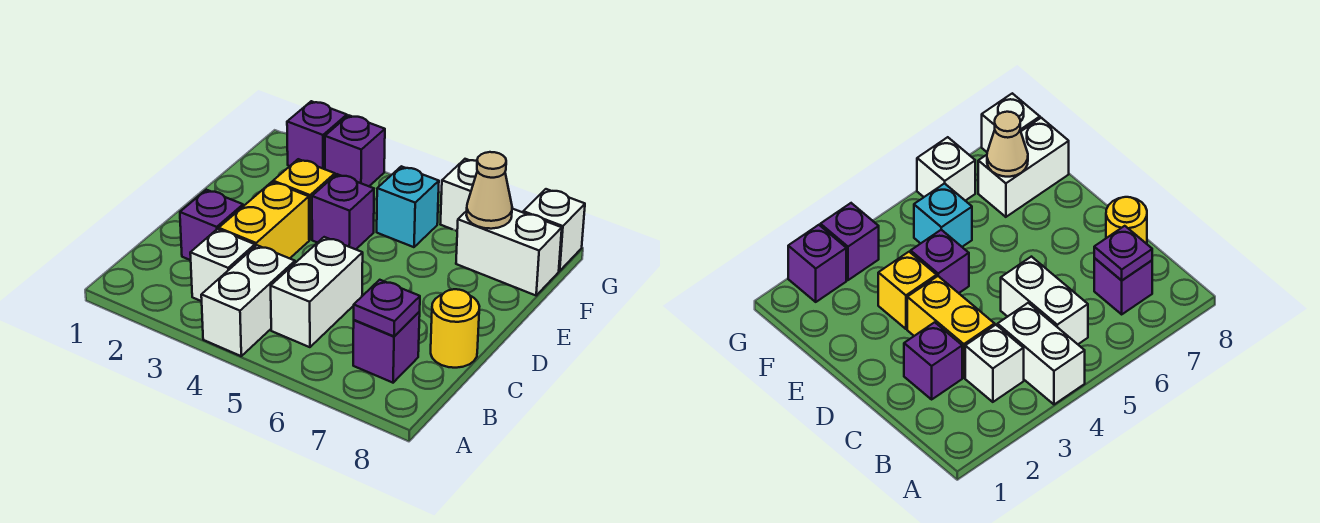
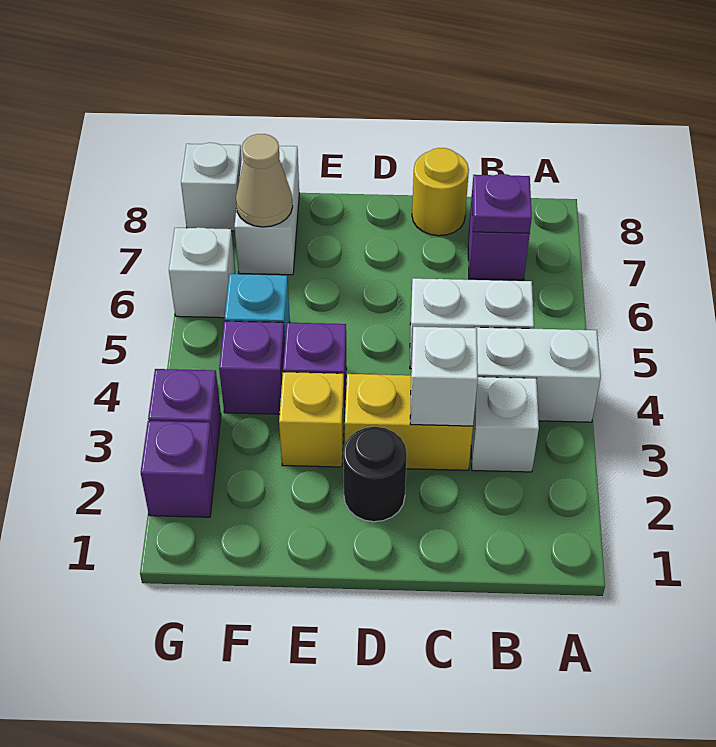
purple 1x1 brick [180,190,243,260] -> purple 1x1 brick moved to [219,321,285,414]
none -> white 1x1 brick [410,327,478,426]
none -> black 1x1 round brick [343,427,407,522]

